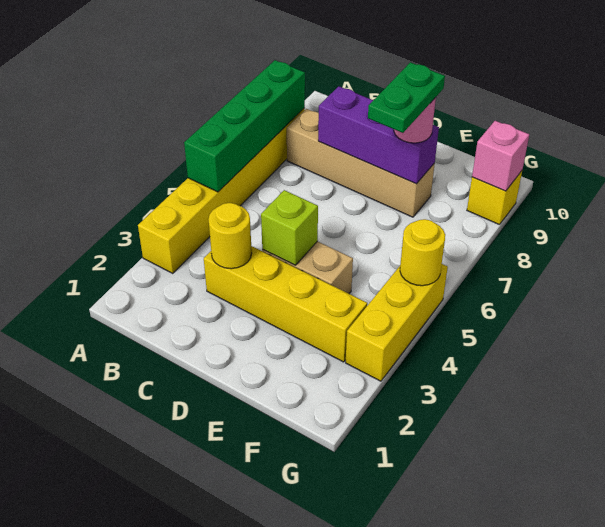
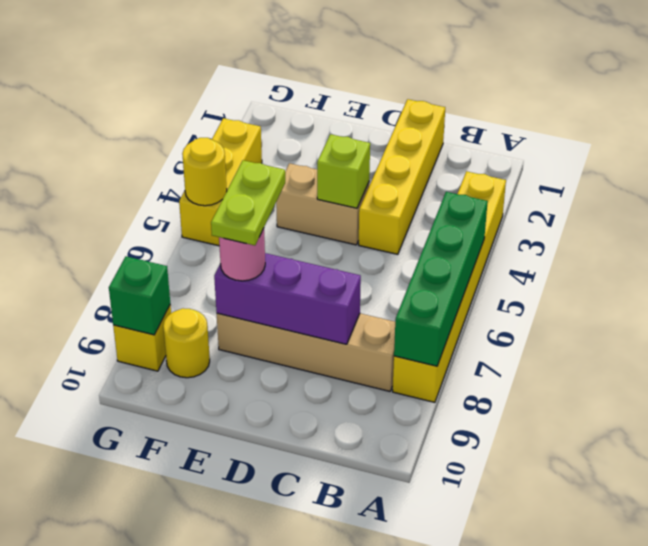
yellow 1x4 brick [204,246,367,362] -> yellow 1x4 brick turned to [359,99,445,254]
yellow 1x1 round brick [208,203,252,269] -> yellow 1x1 round brick moved to [163,308,210,378]
green 1x2 plate [368,62,445,133] -> lime 1x2 plate [211,160,285,245]
pink 1x1 brick [472,121,529,191] -> green 1x1 brick [109,256,170,335]

